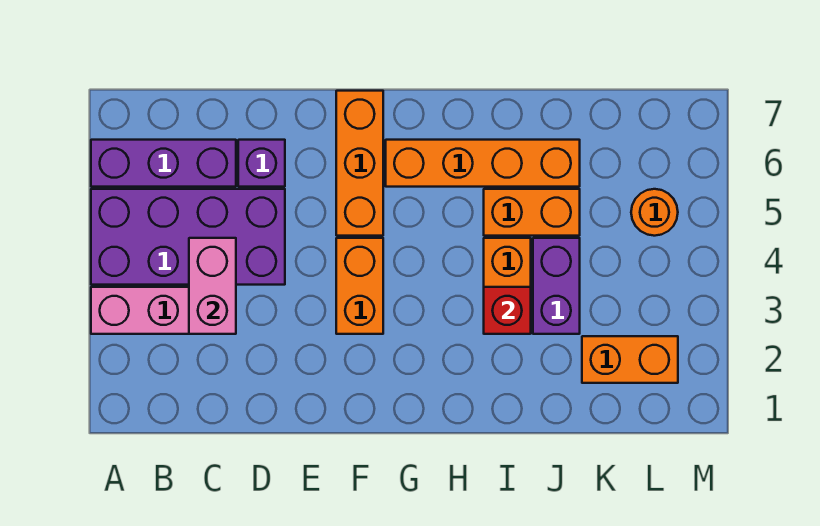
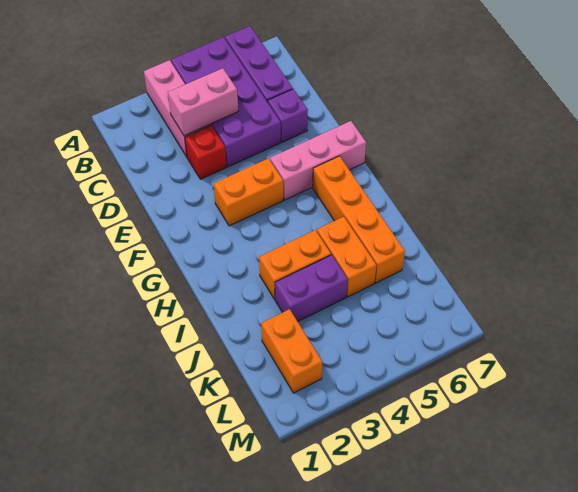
orange 1x3 brick [336,91,383,236] -> pink 1x3 brick [270,121,366,200]
red 1x1 brick [484,287,531,334] -> red 1x1 brick moved to [185,126,227,179]
orange 1x1 round brick [631,189,678,236] -> none

